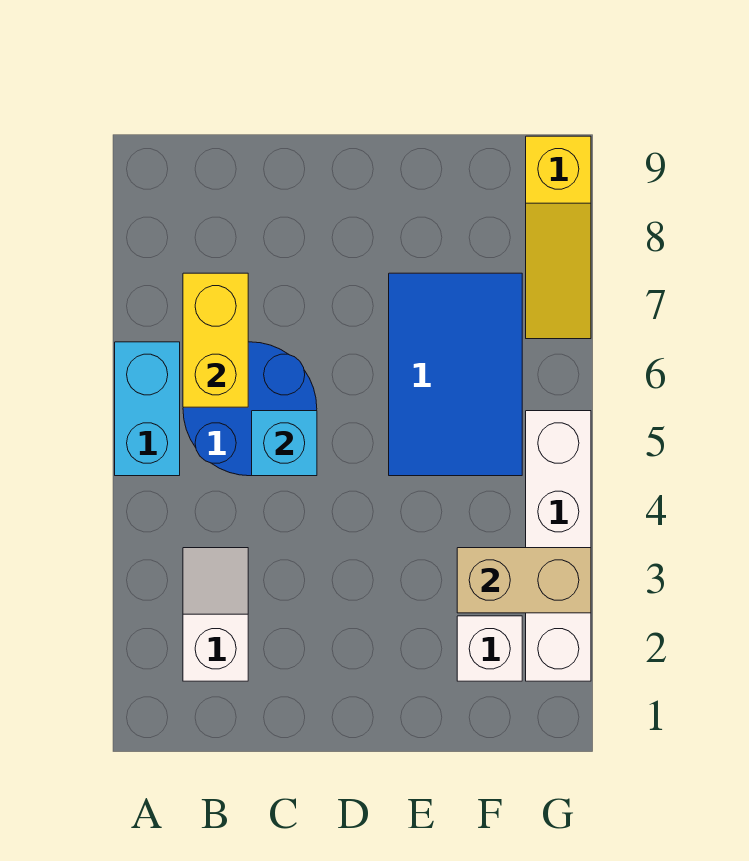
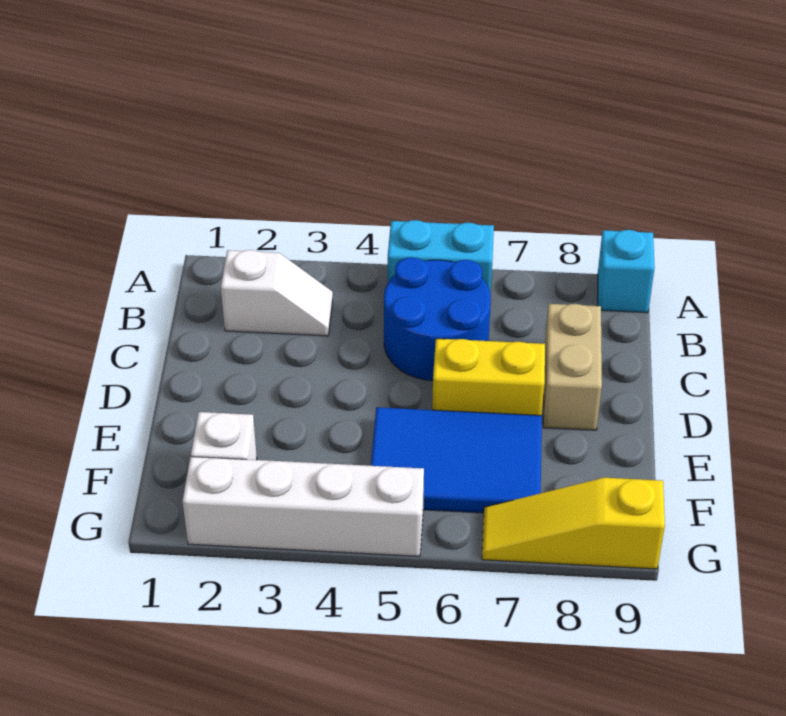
yellow 1x2 brick [183,273,248,407] -> yellow 1x2 brick moved to [432,339,545,415]
cyan 1x1 brick [252,411,317,476] -> cyan 1x1 brick moved to [597,230,655,313]
tan 1x2 brick [457,548,591,613] -> tan 1x2 brick moved to [543,304,602,430]

